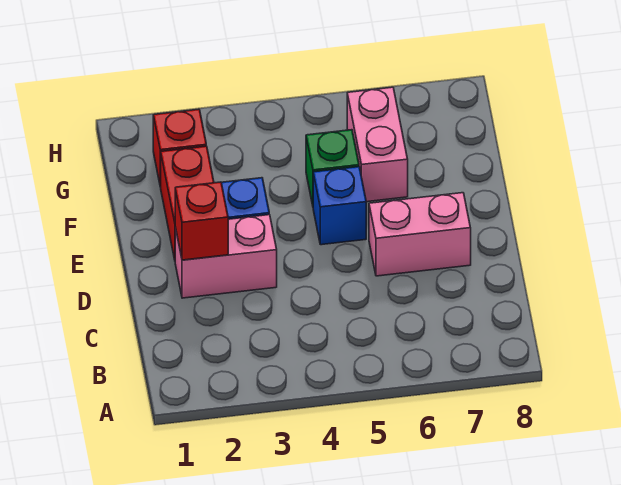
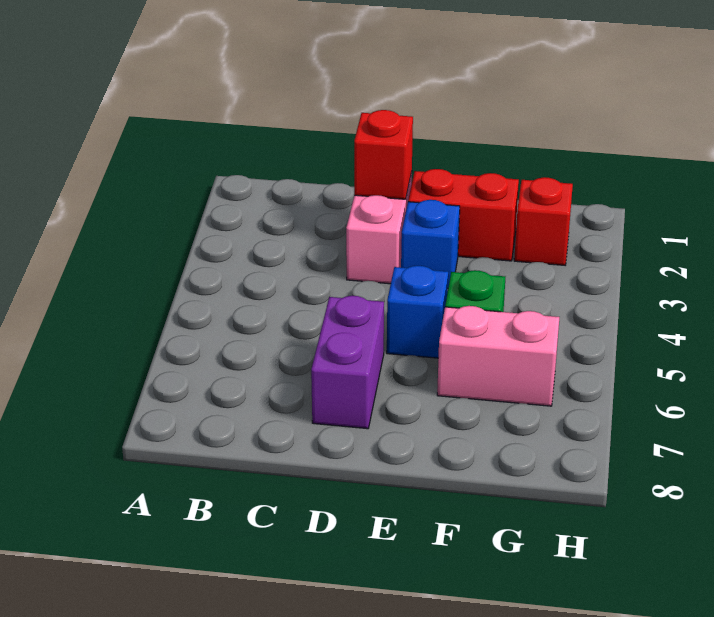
pink 1x2 brick [369,193,471,276] -> purple 1x2 brick [311,296,384,429]

